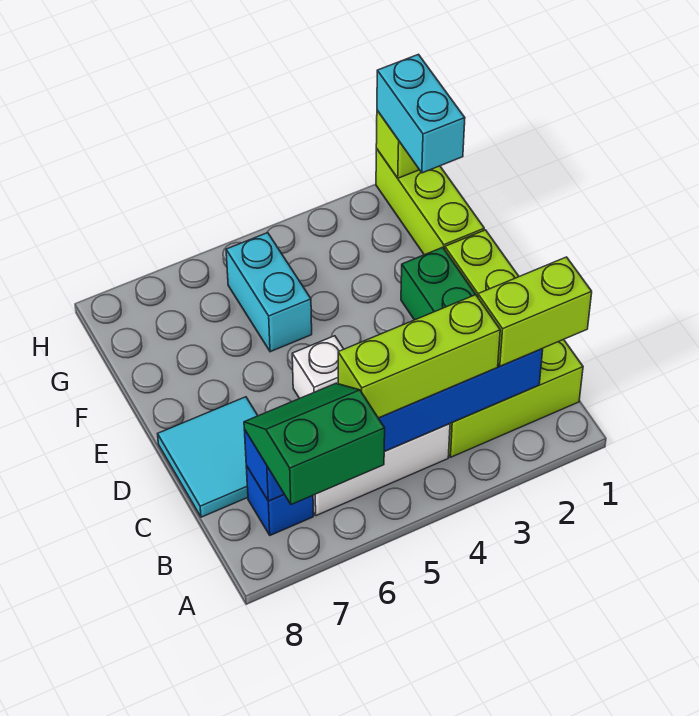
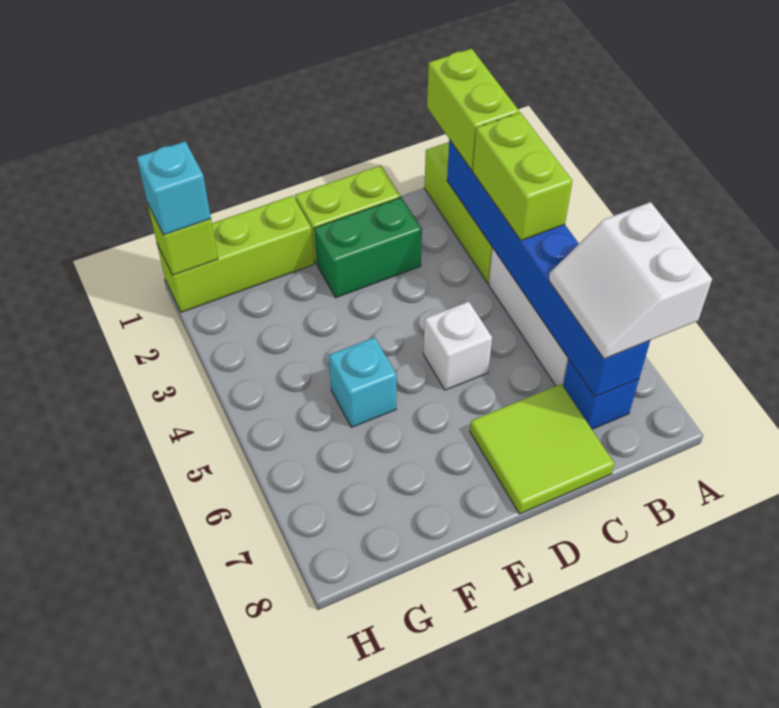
green 2x2 slope [244,383,385,505] -> white 2x2 slope [549,202,712,359]
lime 1x3 brick [338,295,500,418] -> lime 1x2 brick [473,113,572,241]
cyan 2x2 tile [158,397,258,517] -> lime 2x2 tile [470,384,614,514]
cyan 1x2 brick [226,233,312,352] -> cyan 1x1 brick [329,337,397,427]
cyan 1x2 brick [377,54,465,173] -> cyan 1x1 brick [137,141,211,235]

